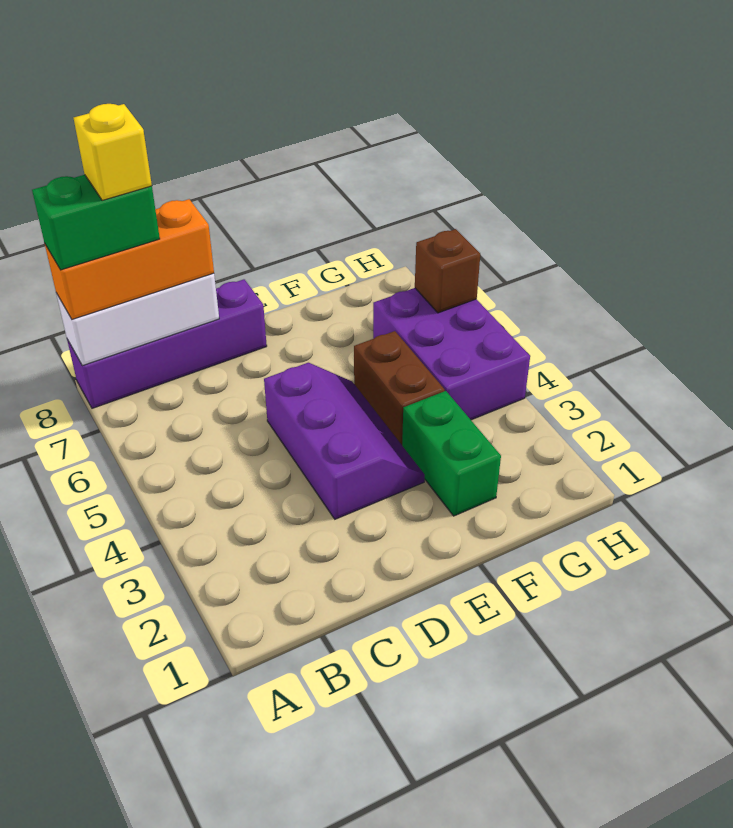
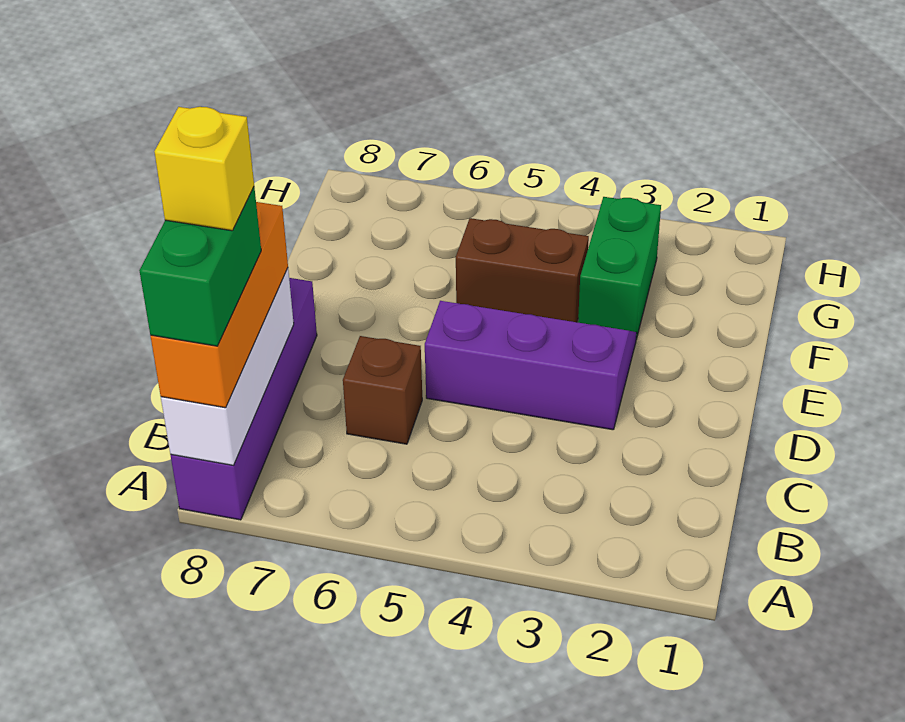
green 1x2 brick [402,391,501,516] -> green 1x2 brick turned to [578,197,661,339]
purple 2x3 brick [373,288,530,420] -> none
brown 1x1 brick [415,229,480,313] -> brown 1x1 brick moved to [343,336,422,444]

